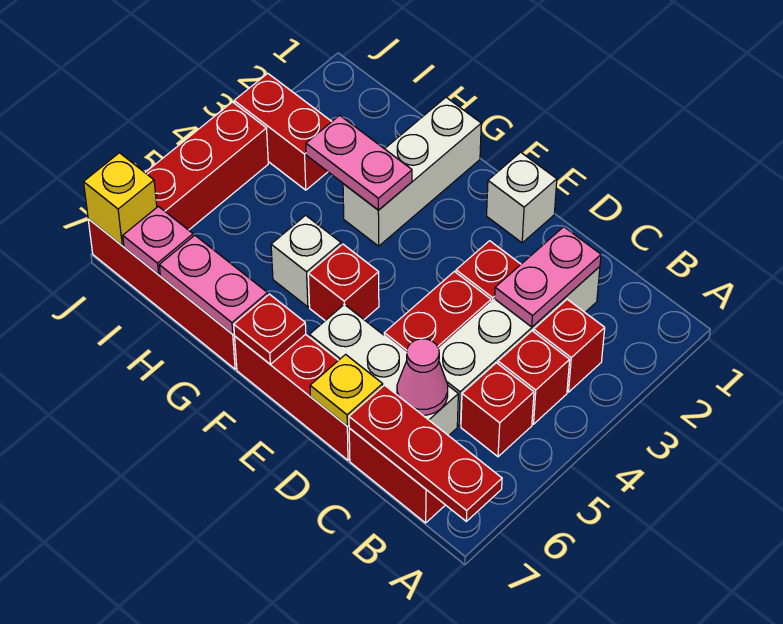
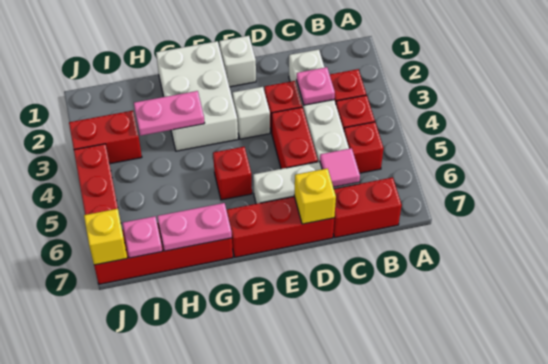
red 1x3 plate [349,385,502,521] -> none
pink 1x2 plate [495,227,601,327] -> pink 1x1 plate [297,67,335,105]
pink 1x1 cone [397,339,448,415] -> pink 1x1 tile [320,148,360,187]
yellow 1x1 plate [310,354,383,426] -> yellow 1x1 brick [294,168,336,224]
red 1x1 plate [234,294,306,364] -> none
white 1x3 brick [343,97,481,246] -> white 2x3 brick [156,41,238,151]
white 1x1 brick [271,215,341,307] -> white 1x1 brick moved to [232,87,270,139]

